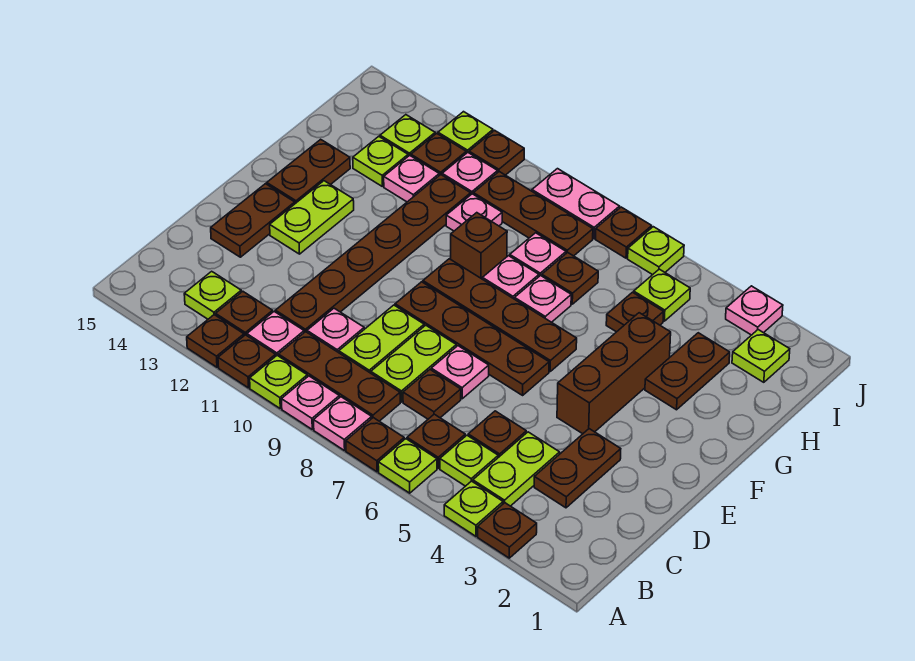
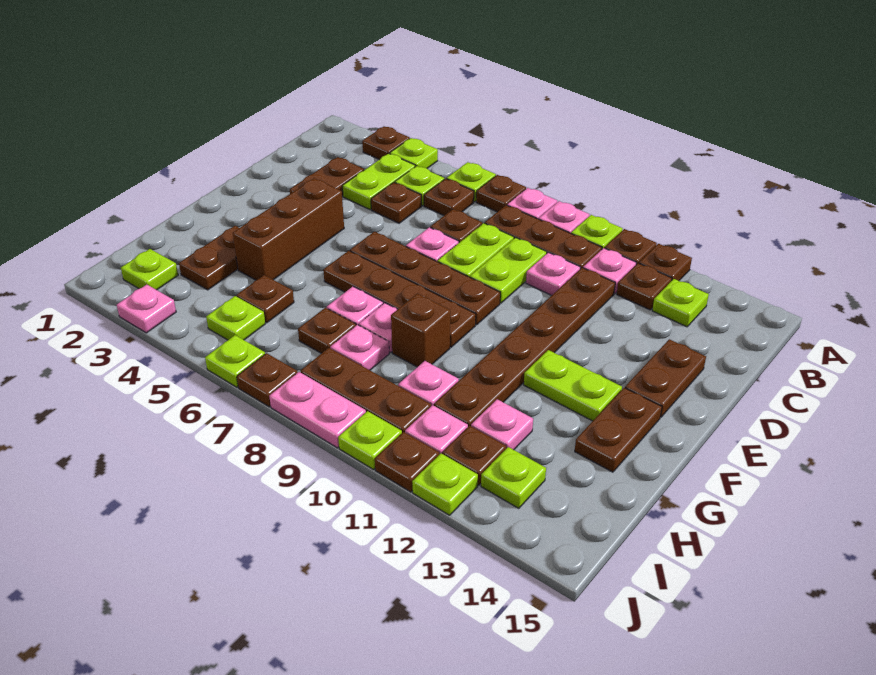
lime 1x2 plate [270,181,354,254] -> lime 1x2 plate turned to [524,350,622,421]
lime 1x1 plate [353,136,408,186] -> lime 1x1 plate moved to [338,411,402,470]

